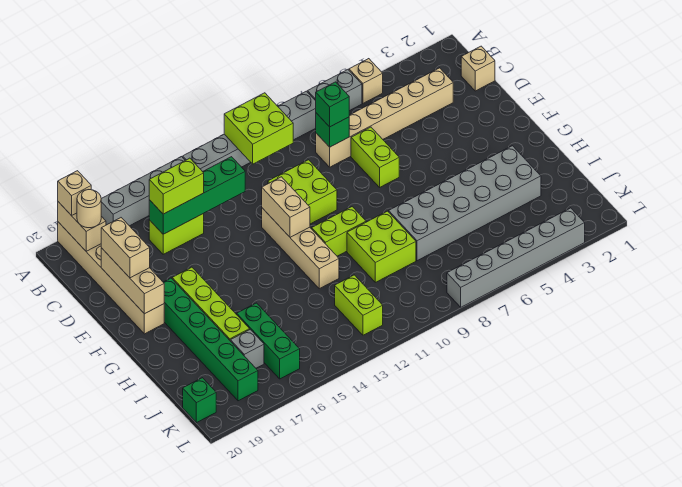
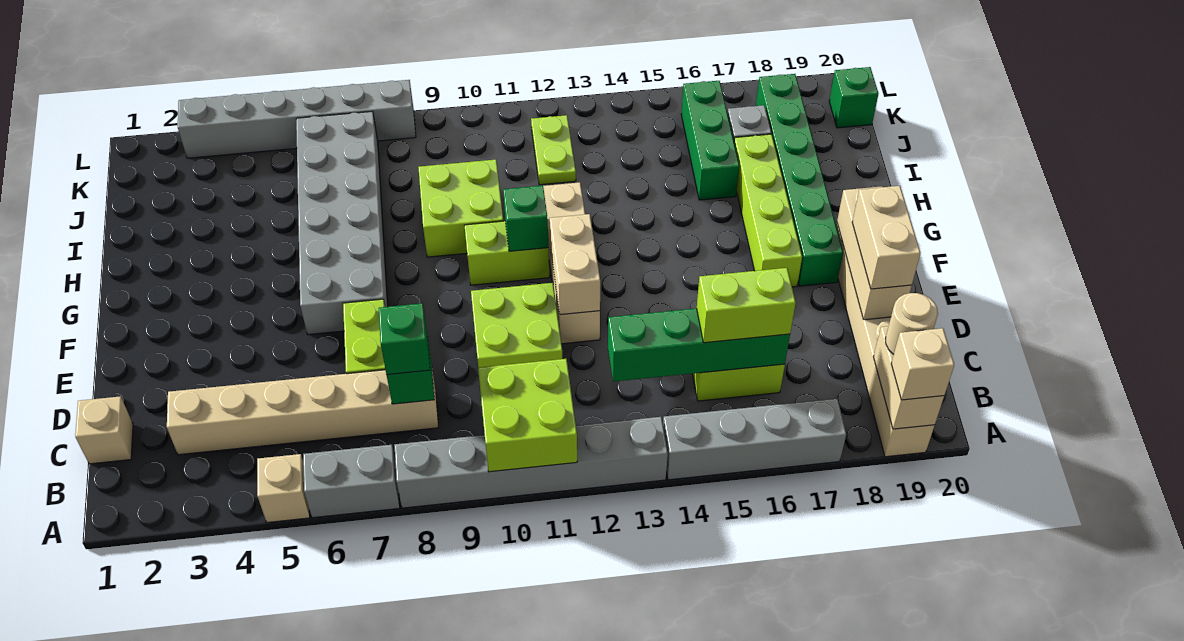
none -> green 1x1 brick [503,186,548,251]
grey 2x6 brick [389,146,541,261] -> grey 2x6 brick turned to [296,111,388,335]
lime 1x2 brick [335,275,383,335] -> lime 1x2 plate [531,115,576,185]

